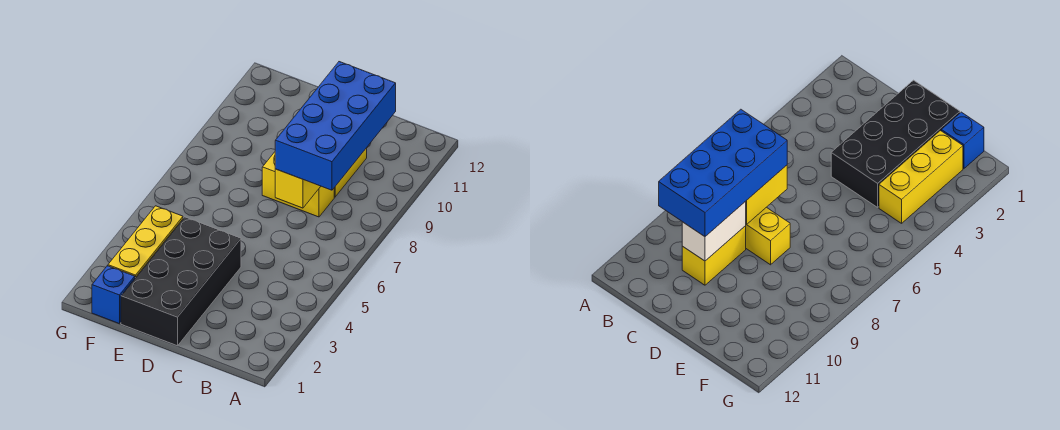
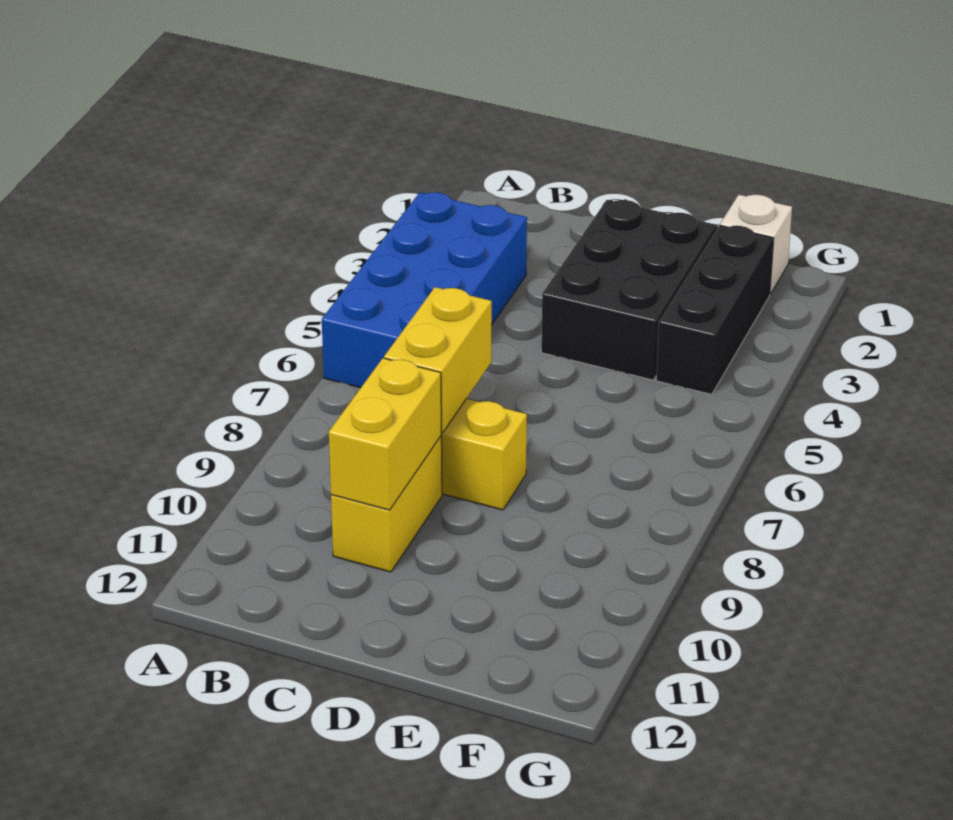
blue 2x4 brick [275,62,396,190] -> blue 2x4 brick moved to [322,192,527,388]
white 1x2 brick [682,202,746,261] -> yellow 1x2 brick [329,358,441,510]
black 2x4 brick [121,217,241,346] -> black 2x3 brick [541,200,716,380]
blue 1x1 brick [92,266,135,324] -> white 1x1 brick [720,195,792,294]
yellow 1x3 brick [108,206,183,278] -> black 1x3 brick [656,225,774,394]

